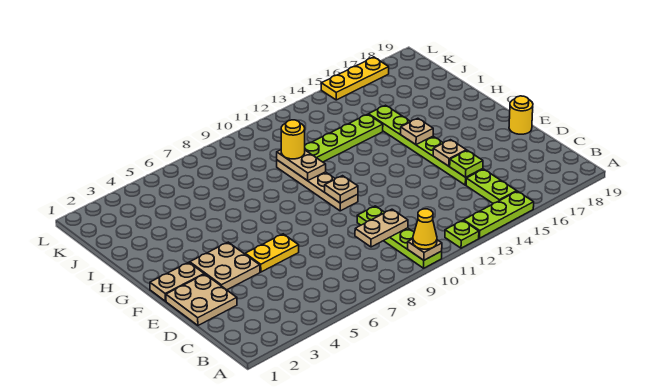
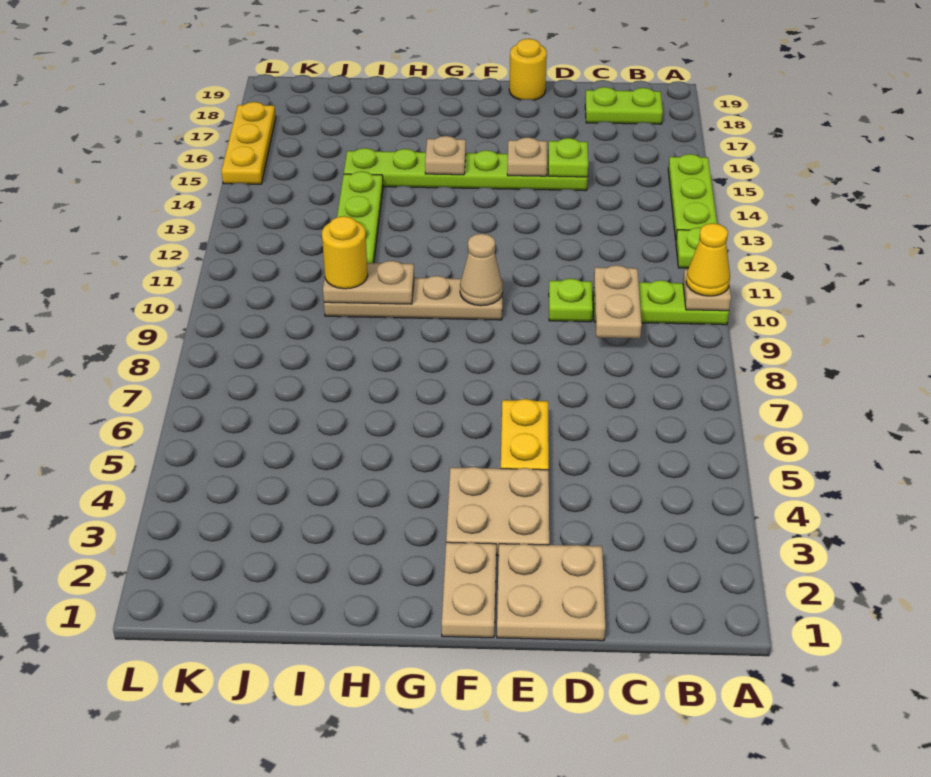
lime 1x2 plate [466,169,517,203] -> lime 1x2 plate moved to [585,87,663,124]
tan 1x1 plate [325,176,358,203] -> tan 1x1 cone [460,234,503,306]

